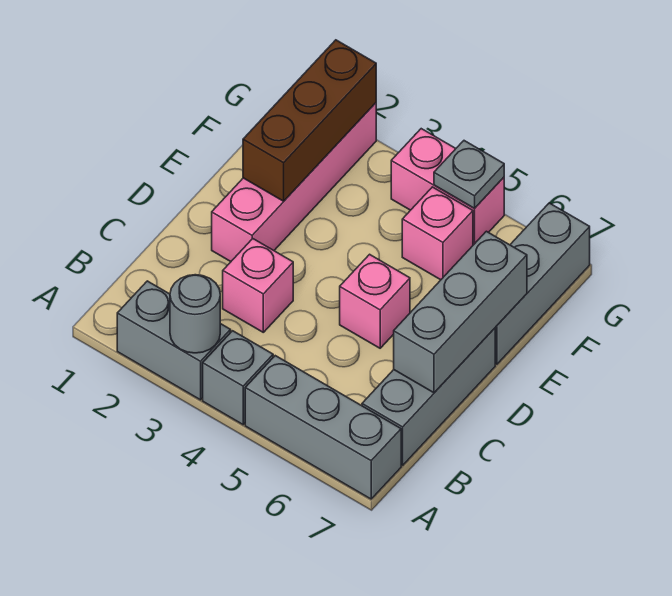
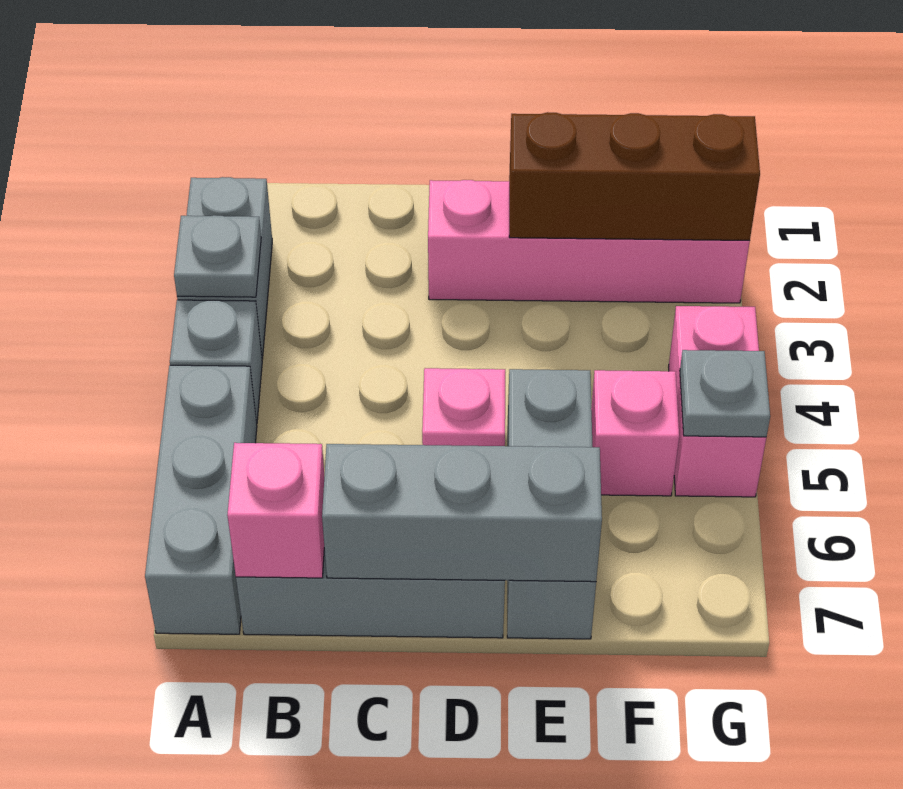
grey 1x1 round brick [170,275,220,353] -> grey 1x1 plate [174,215,261,297]
pink 1x1 brick [223,239,293,332] -> pink 1x1 brick moved to [227,443,324,578]
grey 1x3 brick [495,203,590,364] -> grey 1x3 brick turned to [507,369,596,639]

